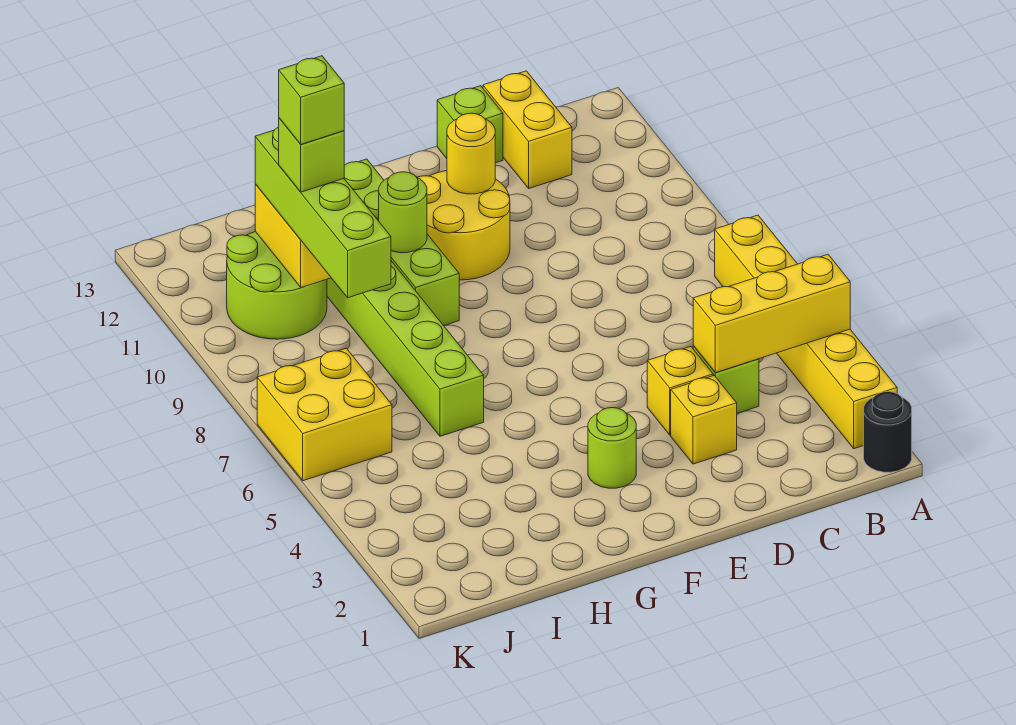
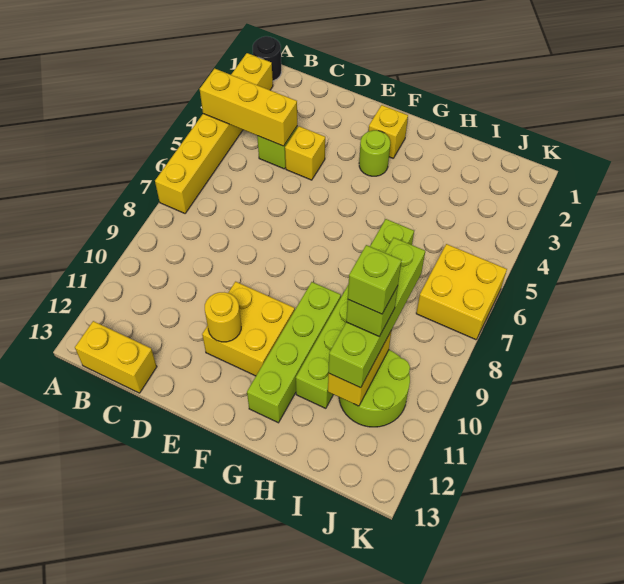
yellow 1x2 brick [483,71,572,188] -> yellow 1x2 brick turned to [75,321,157,393]
yellow 1x1 brick [671,375,737,464] -> yellow 1x1 brick moved to [369,105,408,158]
lime 1x1 brick [437,86,503,163] -> none
yellow 2x2 round brick [417,171,510,280] -> yellow 2x2 brick [202,282,295,376]
lime 1x1 round brick [379,172,427,253] -> none

